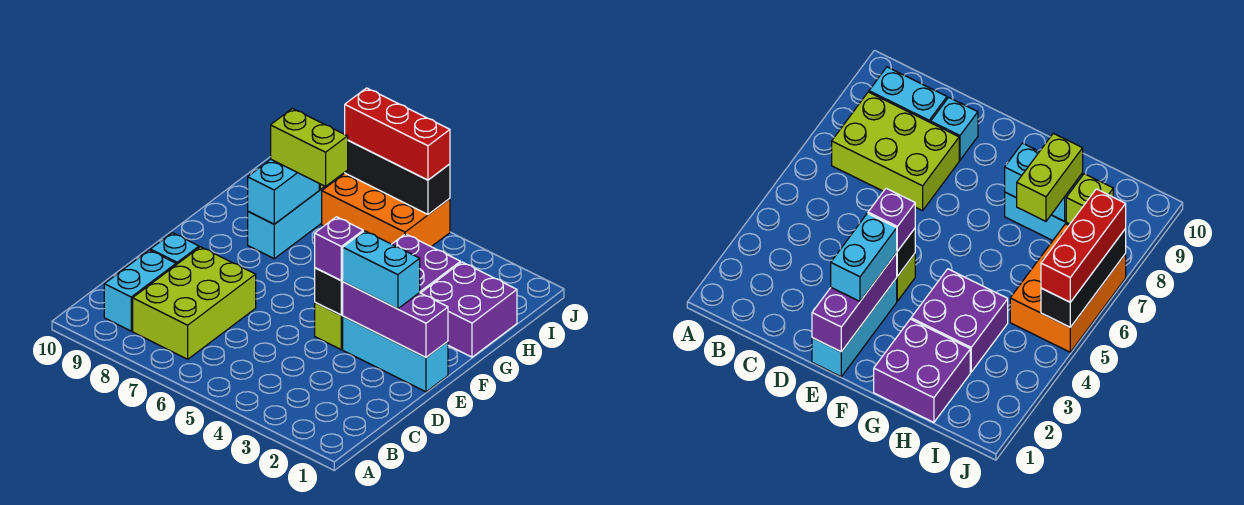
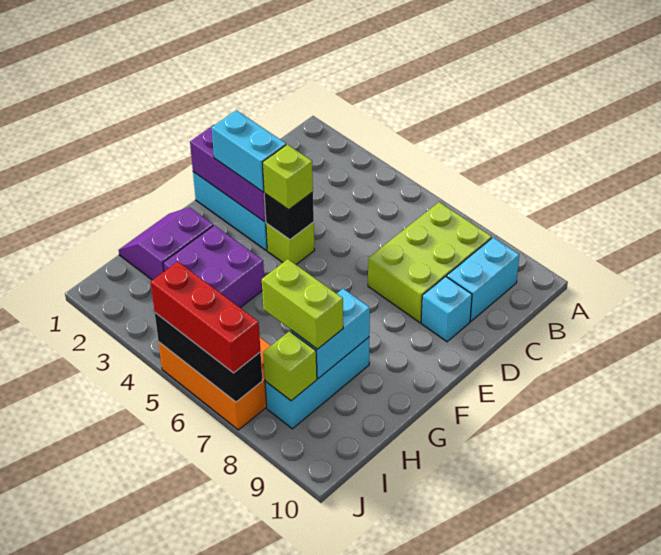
purple 1x1 brick [315,217,363,281] -> lime 1x1 brick [262,144,313,210]
purple 2x2 brick [421,262,517,357] -> purple 2x2 slope [119,207,213,280]

